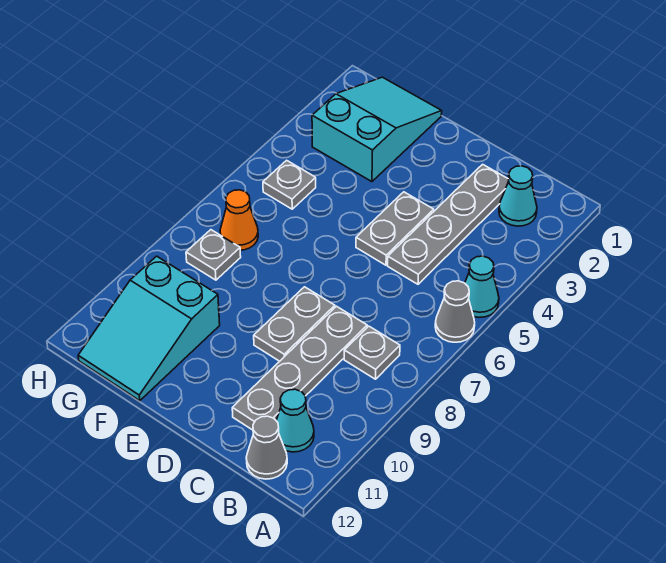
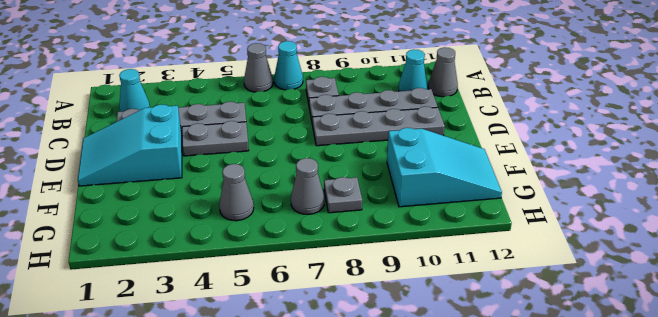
cyan 1x1 cone [465,256,499,317] -> cyan 1x1 cone moved to [274,41,303,90]
grey 1x2 plate [254,287,335,361] -> grey 1x4 plate [313,106,445,146]
cyan 2x3 slope [312,77,442,182] -> cyan 2x3 slope moved to [78,105,182,186]
grey 1x1 plate [263,160,316,209] -> grey 1x1 cone [219,164,254,221]
orange 1x1 cone [220,190,258,250] -> grey 1x1 cone [291,158,324,214]

